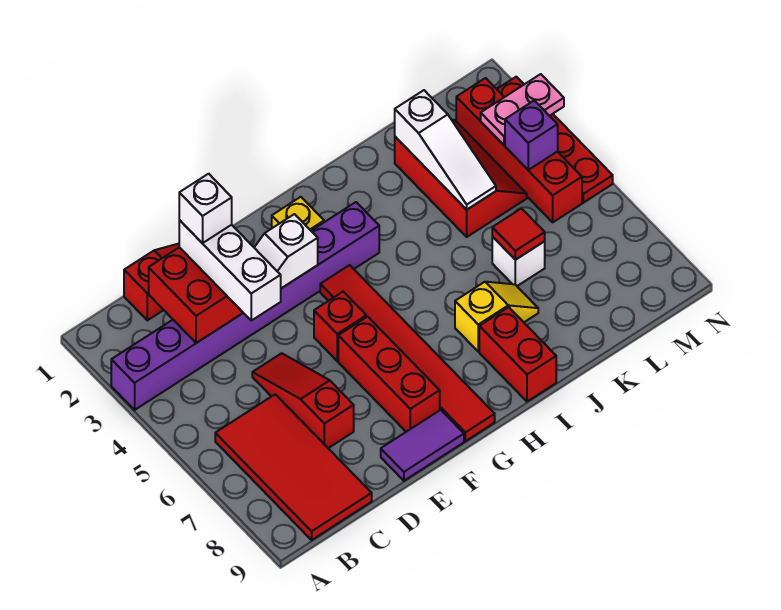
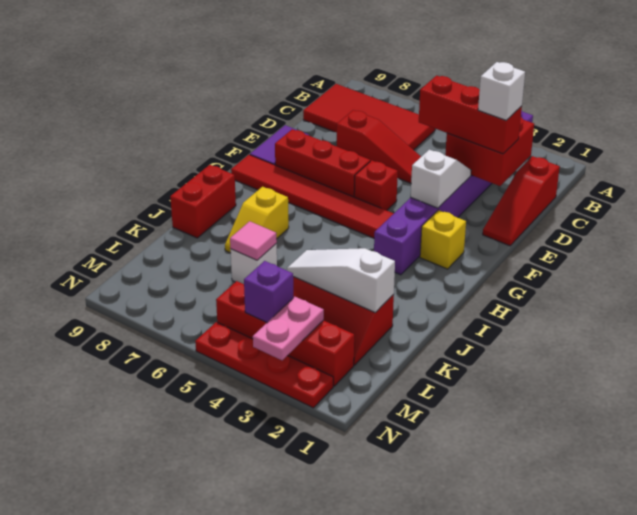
white 1x3 brick [179,220,281,321] -> red 1x3 brick [419,76,522,154]
red 1x2 brick [479,307,556,402] -> red 1x2 brick turned to [170,165,236,238]
red 1x1 tile [492,209,545,260] -> pink 1x1 tile [230,221,277,260]

